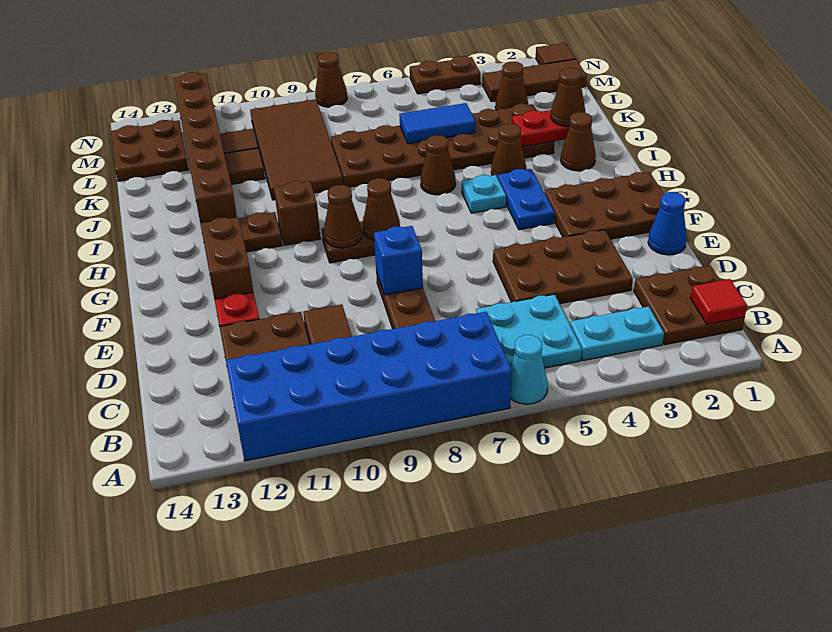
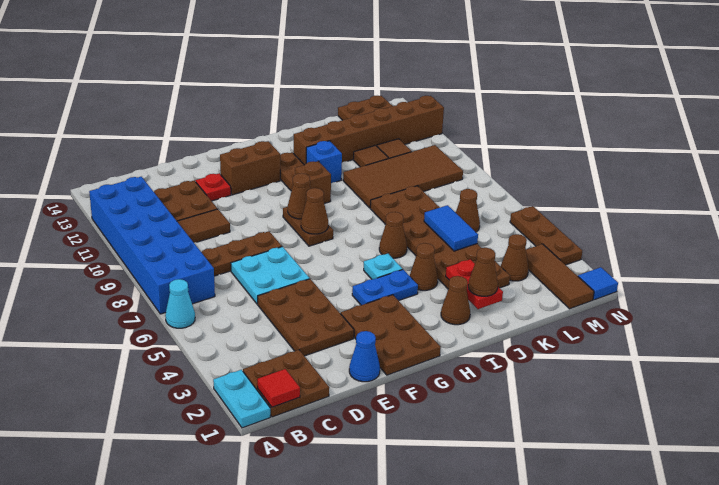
cyan 1x2 plate [570,306,664,361] -> cyan 1x2 plate moved to [213,370,270,428]
cyan 2x2 plate [476,294,582,368] -> cyan 2x2 plate moved to [231,247,310,304]
blue 1x1 brick [374,226,423,295] -> blue 1x1 brick moved to [306,141,342,183]
brown 1x1 tile [536,43,576,65] -> blue 1x1 tile [578,267,618,300]
brown 1x2 plate [410,56,480,94] -> brown 1x3 plate [510,206,582,265]
brown 1x1 cone [315,52,347,107] -> brown 1x1 cone moved to [456,189,480,232]

